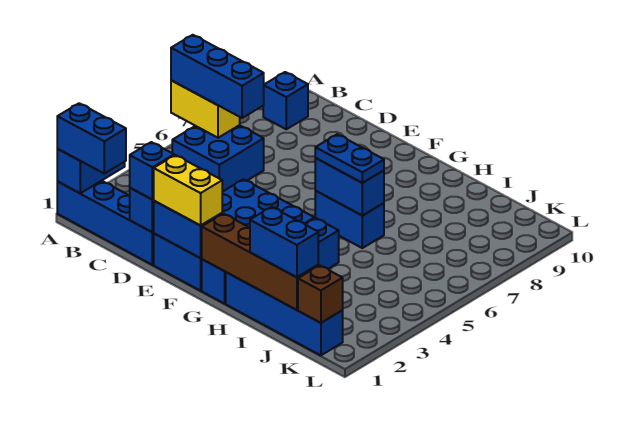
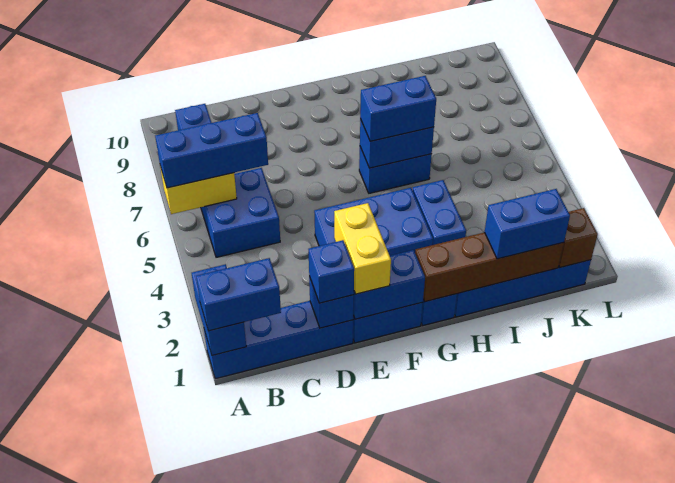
yellow 1x2 brick [154,155,222,226] -> yellow 1x2 brick turned to [334,203,391,294]
blue 1x2 plate [315,134,384,183] -> blue 1x2 brick [360,76,436,141]

